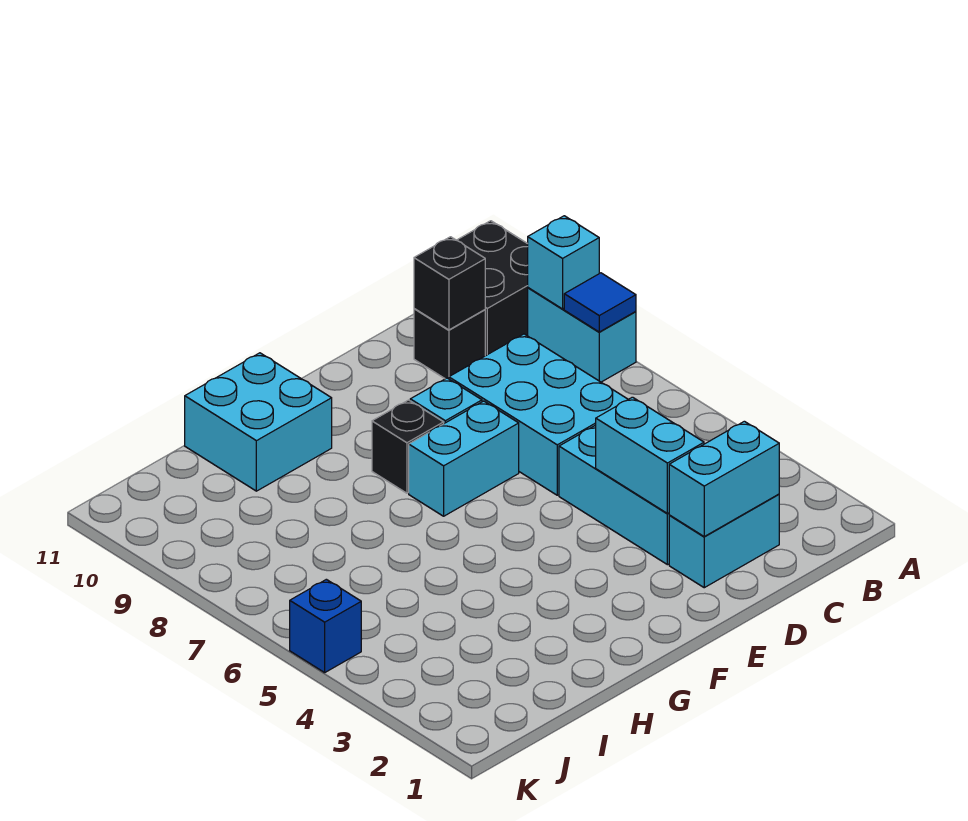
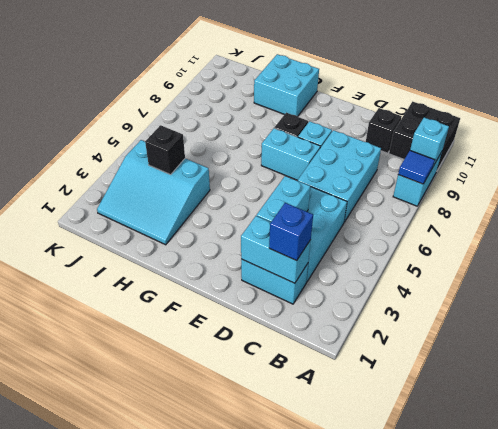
black 1x1 brick [414,237,485,330] -> black 1x1 brick moved to [145,125,185,174]
none -> cyan 3x3 slope [97,140,210,245]
blue 1x1 brick [290,579,361,673] -> blue 1x1 brick moved to [269,203,313,261]

